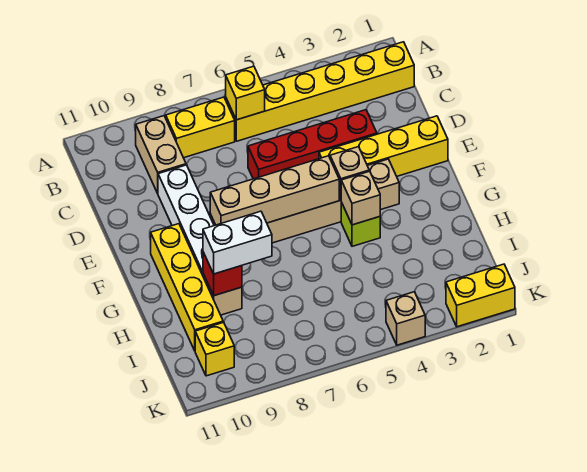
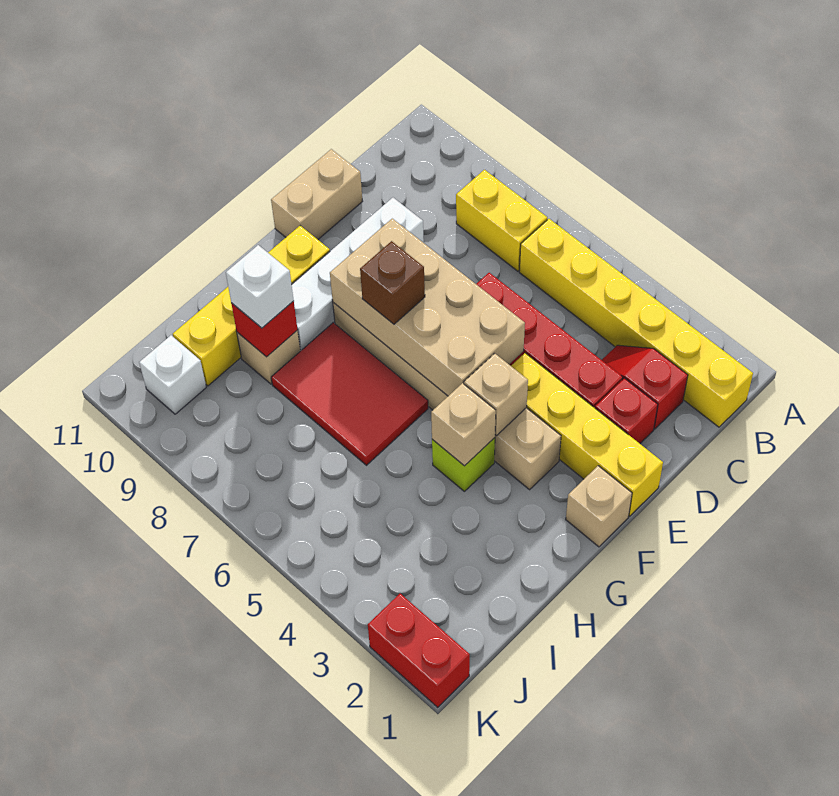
yellow 1x1 brick [226,66,265,120] -> none
tan 1x2 brick [136,116,186,193] -> tan 1x2 brick moved to [271,149,363,239]
none -> red 1x2 slope [602,345,688,429]
none -> red 1x1 brick [595,378,658,443]
tan 1x4 brick [210,156,339,225] -> tan 2x4 brick [330,219,525,396]
none -> brown 1x1 brick [360,241,425,324]
none -> red 2x3 tile [271,323,428,465]
white 1x2 brick [203,211,272,274] -> white 1x1 brick [226,245,294,328]
yellow 1x1 brick [195,322,234,376] -> white 1x1 brick [139,335,206,414]
yellow 1x2 brick [446,264,515,327] -> red 1x2 brick [368,594,470,707]
tan 1x1 brick [386,292,425,345] -> tan 1x1 brick moved to [566,466,632,547]

